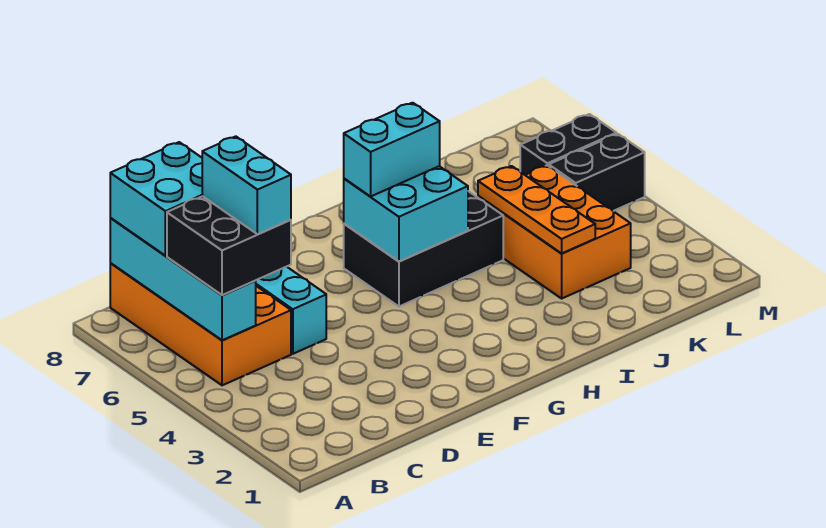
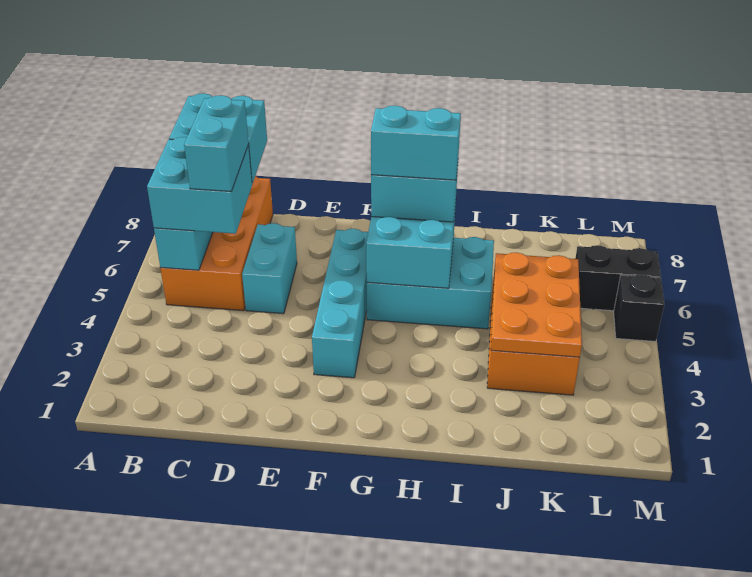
black 2x2 brick [167,196,291,295] -> cyan 2x2 brick [147,137,252,234]
none -> cyan 1x4 brick [312,229,368,378]
black 2x3 brick [344,191,503,306] -> cyan 2x3 brick [367,237,494,329]
none -> cyan 1x2 brick [371,106,461,180]
orange 1x3 plate [478,166,595,254] -> orange 2x3 plate [491,252,582,358]
black 1x2 brick [549,134,645,211] -> black 1x1 brick [614,274,664,341]

